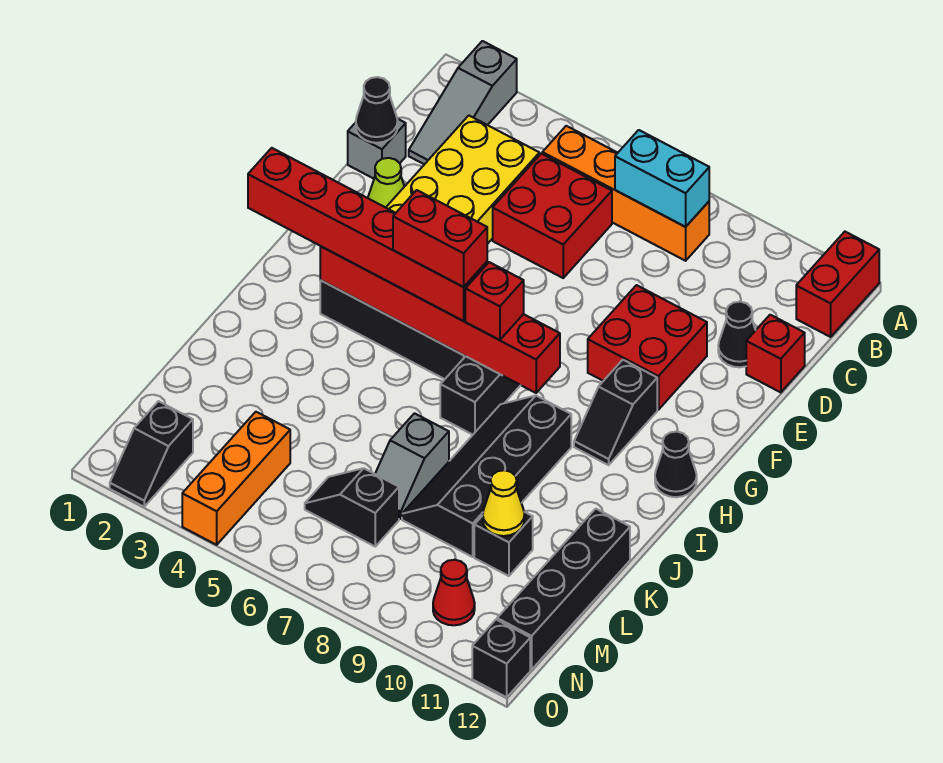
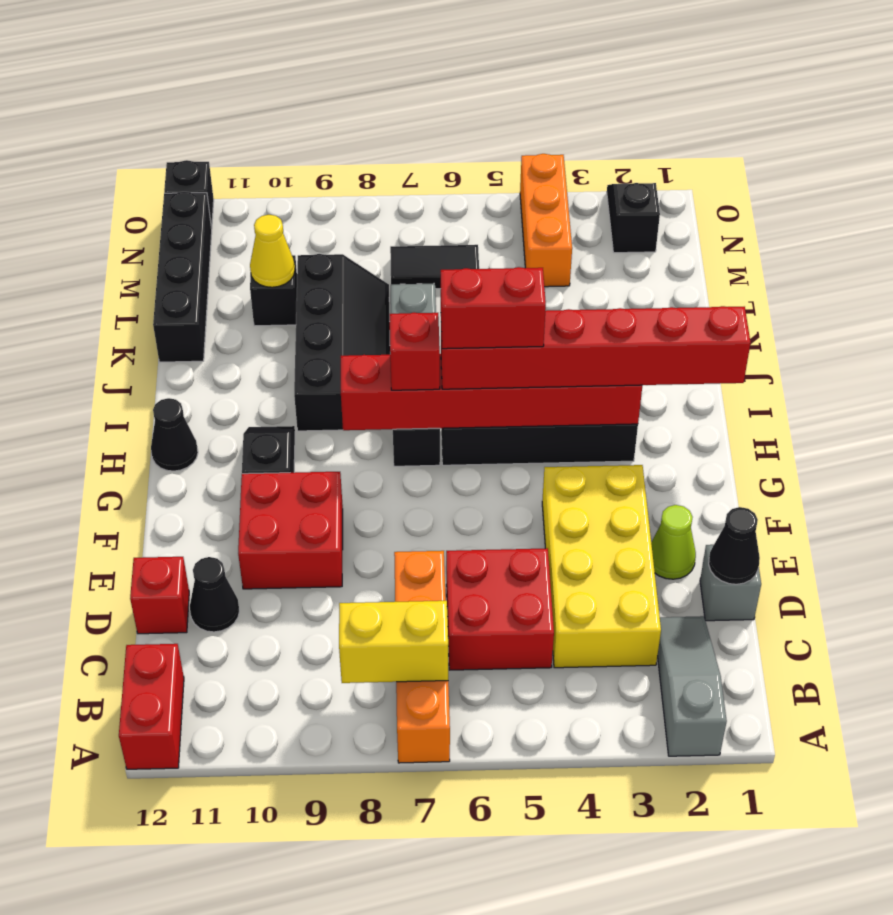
orange 1x4 brick [542,126,709,261] -> orange 1x4 brick turned to [394,551,450,763]
cyan 1x2 brick [615,130,709,227] -> yellow 1x2 brick [339,601,448,683]
black 1x2 slope [305,468,399,546] -> black 1x2 tile [390,245,479,289]
red 1x1 cone [433,560,475,625] -> none

